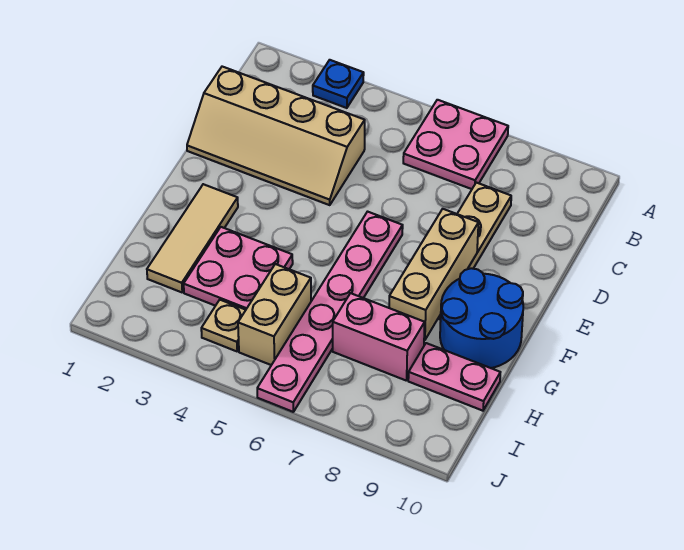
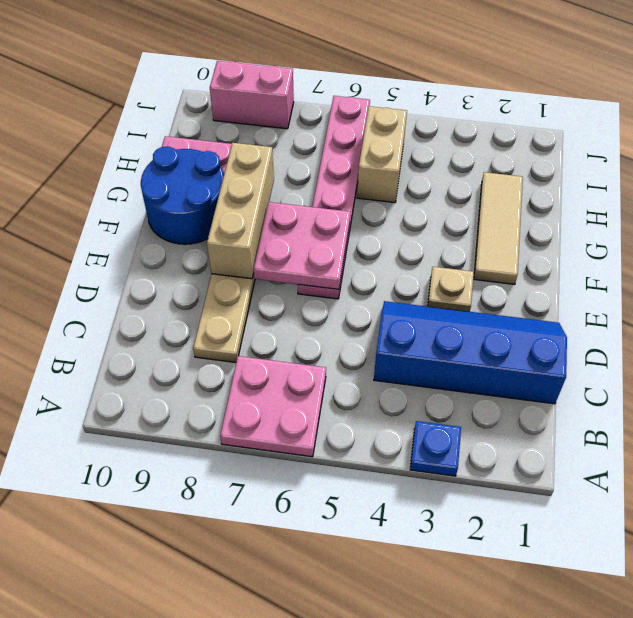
tan 2x4 slope [187,67,365,205] -> blue 2x4 slope [374,301,567,404]
pink 2x2 plate [184,227,293,310] -> pink 2x2 plate moved to [254,202,350,289]
pink 1x2 brick [333,293,425,381] -> pink 1x2 brick moved to [210,61,294,129]
tan 1x1 plate [201,300,246,351] -> tan 1x1 plate moved to [428,267,474,312]

